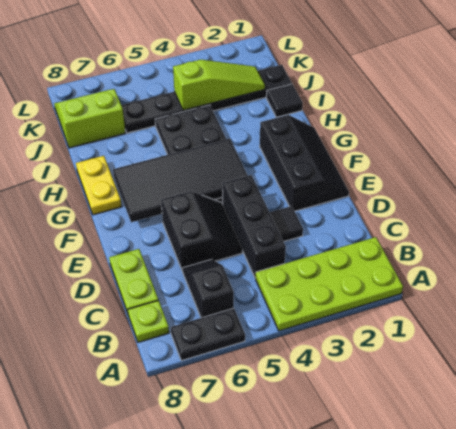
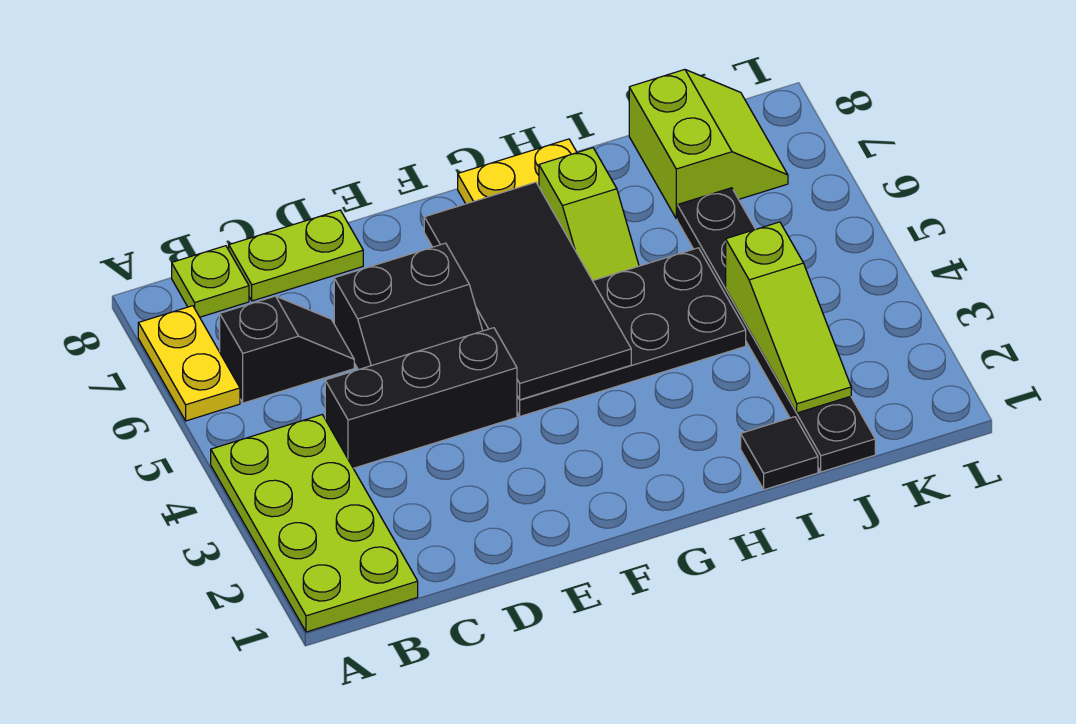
black 1x2 plate [171,308,245,361] -> yellow 1x2 plate [138,306,240,421]
black 1x1 tile [270,206,303,242] -> none
black 2x3 slope [260,115,349,211] -> none
none -> lime 1x2 slope [539,148,639,281]

